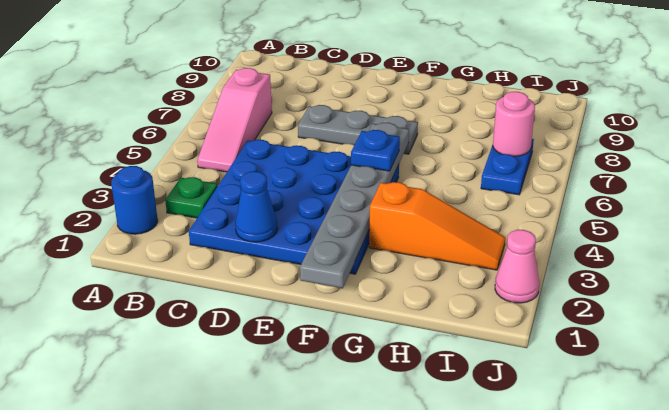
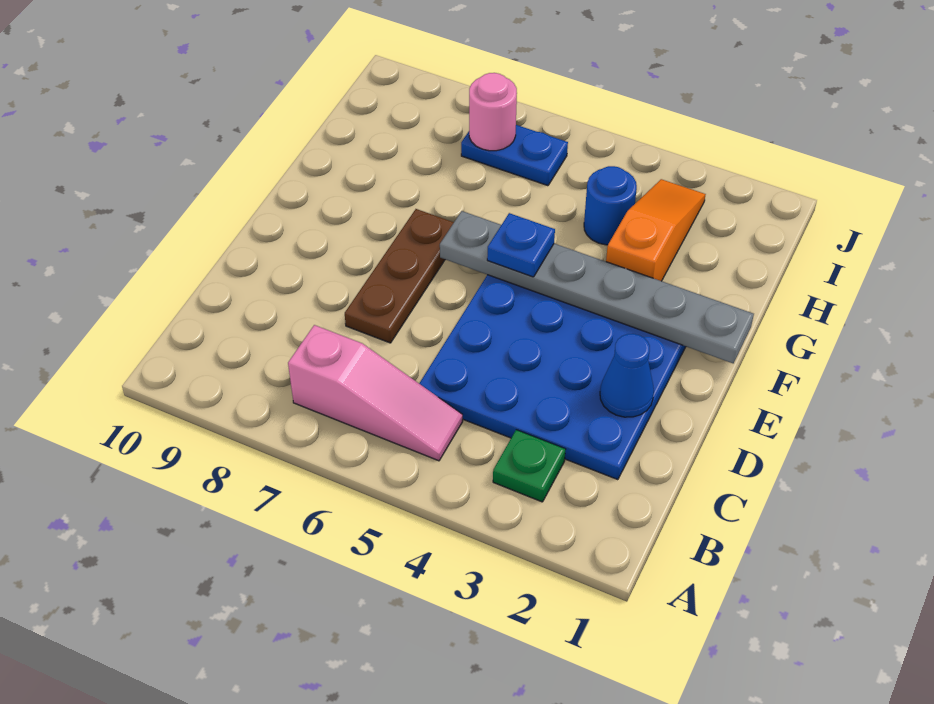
blue 1x1 round brick [111,166,158,234] -> blue 1x1 round brick moved to [584,166,637,245]
grey 1x3 plate [298,105,418,154] -> brown 1x3 plate [345,209,454,343]
pink 1x1 cone [495,230,539,303] -> none

